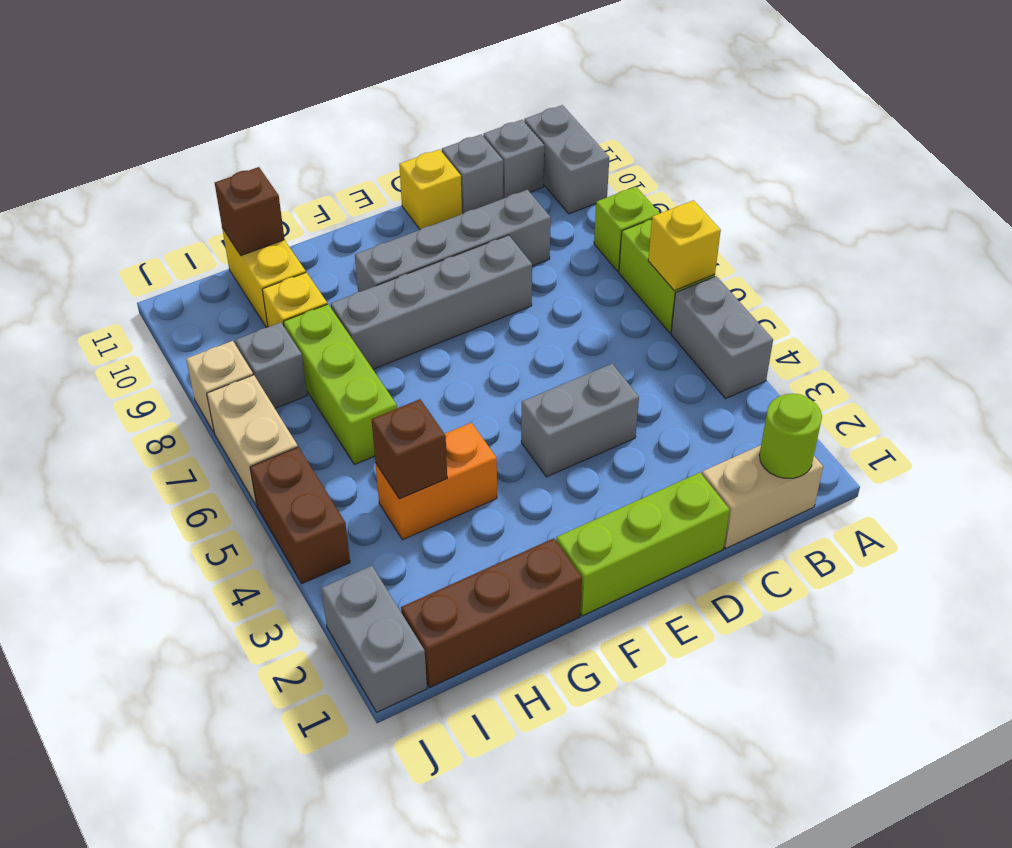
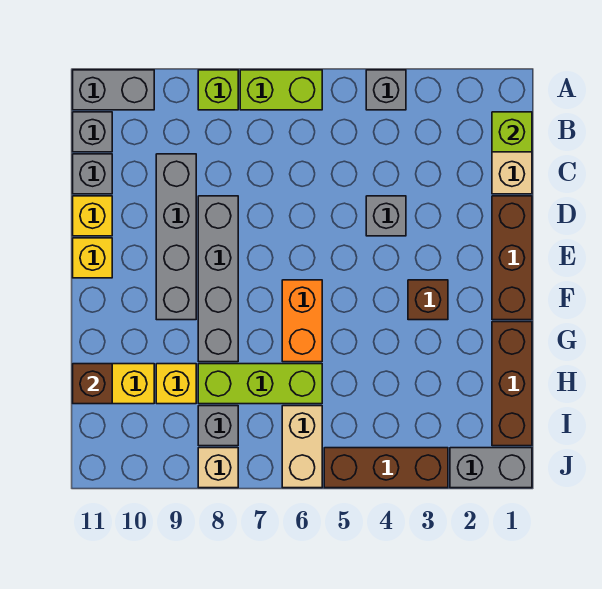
grey 1x2 brick [671,276,773,399] -> grey 1x1 brick [366,70,406,110]
yellow 1x1 brick [648,200,721,291] -> yellow 1x1 brick moved to [73,238,112,278]
lime 1x1 round brick [759,394,822,478] -> lime 1x1 brick [492,112,532,152]
lime 1x3 brick [556,473,730,616] -> brown 1x3 brick [492,196,532,320]
grey 1x2 brick [521,364,639,477] -> grey 1x1 brick [366,196,406,236]
orange 1x2 brick [375,423,497,540] -> orange 1x2 brick moved to [282,280,322,362]
brown 1x1 brick [372,399,447,499] -> brown 1x1 brick moved to [408,280,448,320]
brown 1x2 brick [250,447,350,584] -> brown 1x3 brick [324,448,448,488]
tan 1x2 brick [207,375,298,506] -> tan 1x2 brick turned to [282,406,322,488]

